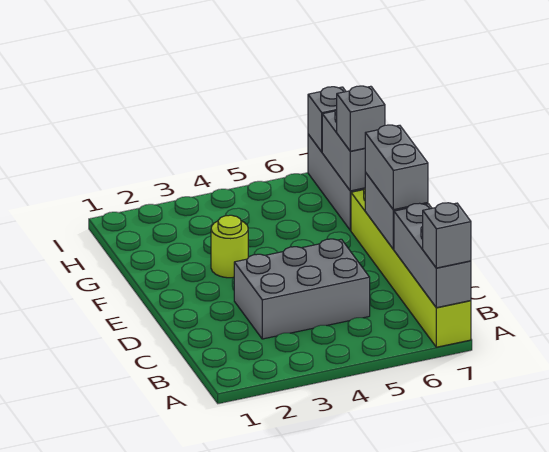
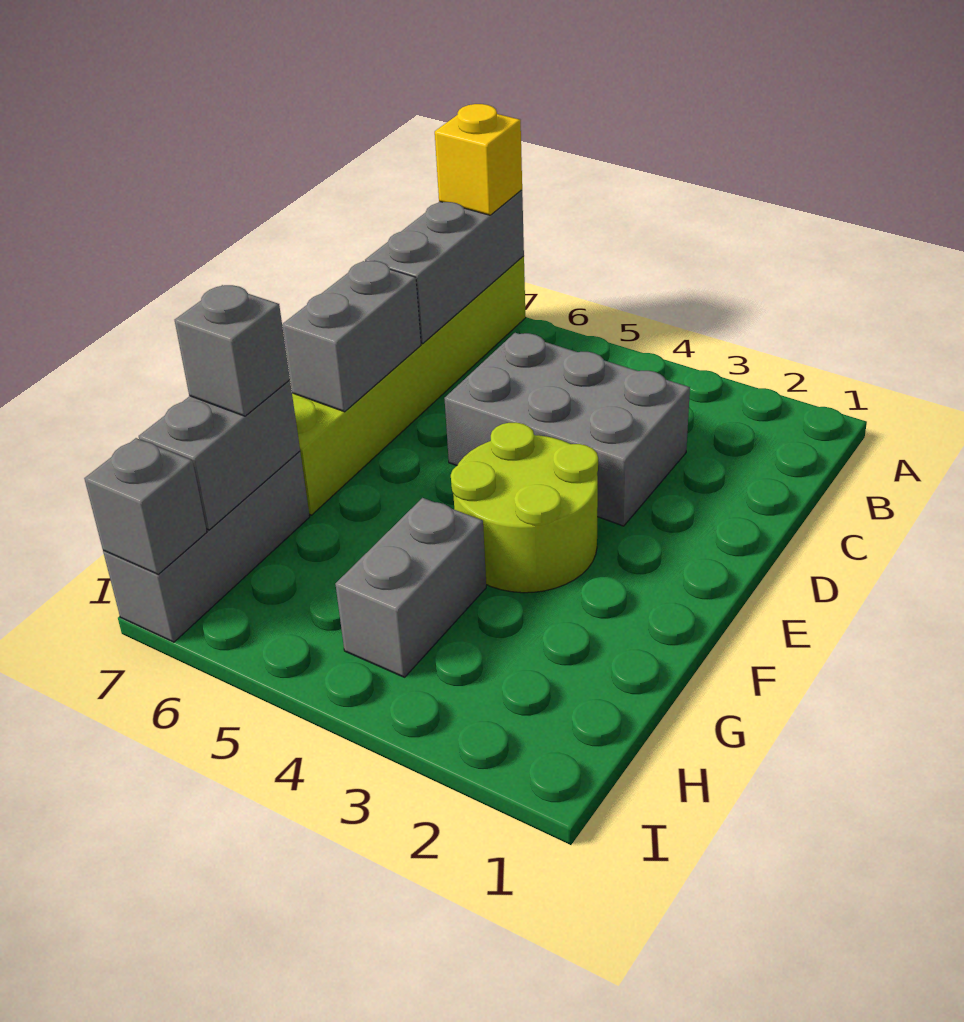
grey 1x1 brick [423,203,471,268] -> yellow 1x1 brick [435,104,522,215]
grey 1x2 brick [365,125,428,210] -> grey 1x2 brick moved to [335,498,486,677]
lime 1x1 round brick [211,215,248,278] -> lime 2x2 round brick [451,422,598,593]

